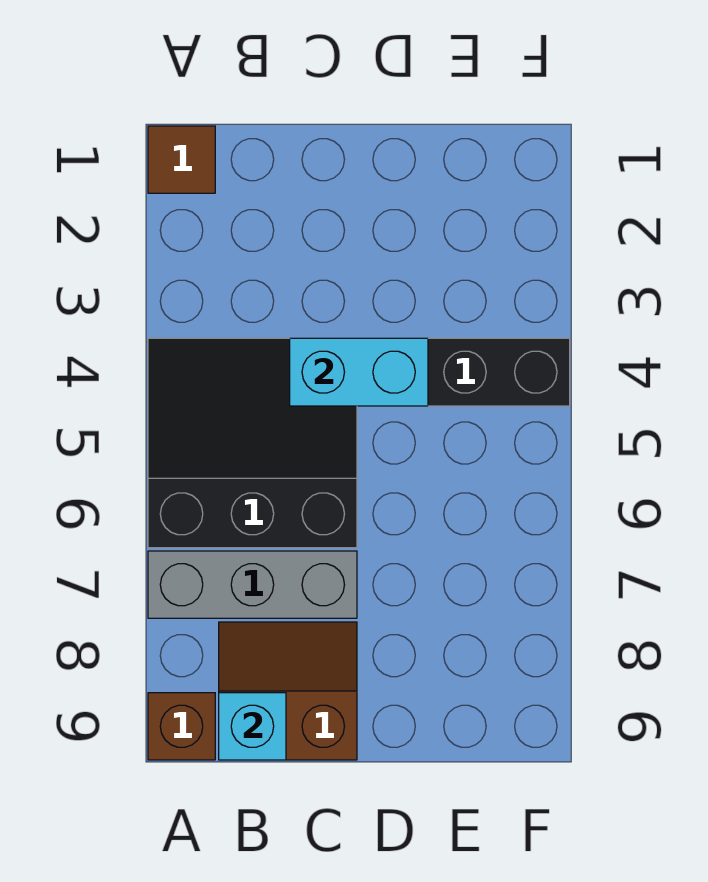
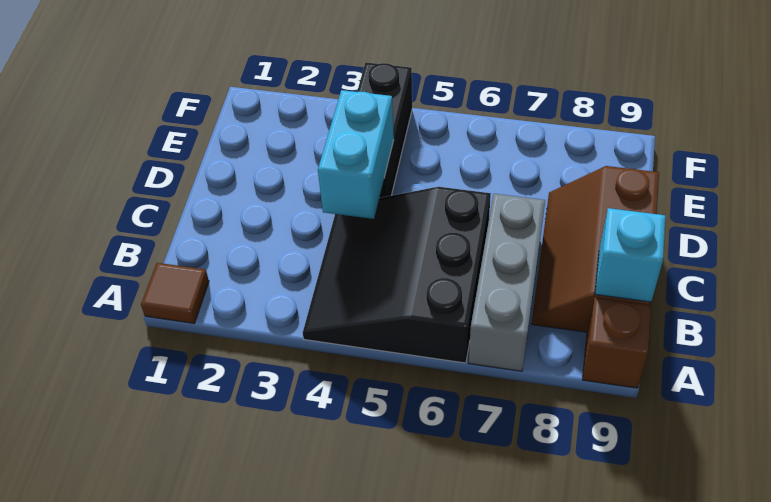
brown 2x2 slope [219,622,357,760] -> brown 2x3 slope [532,166,659,332]

